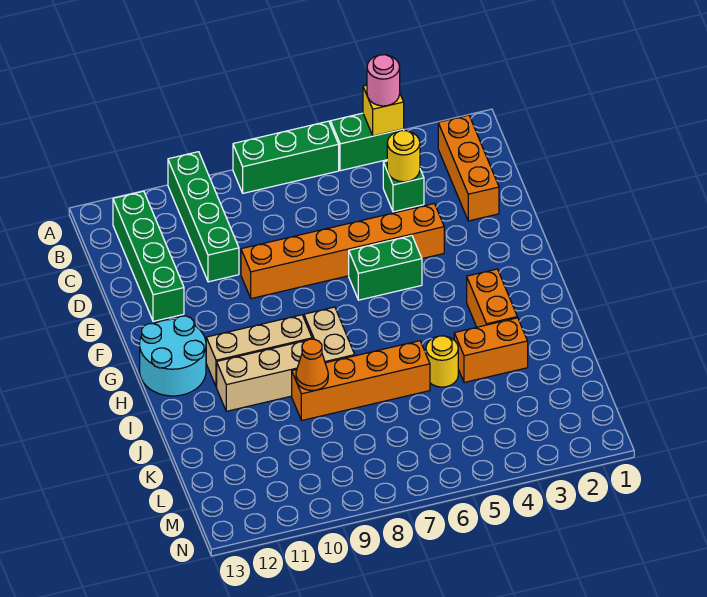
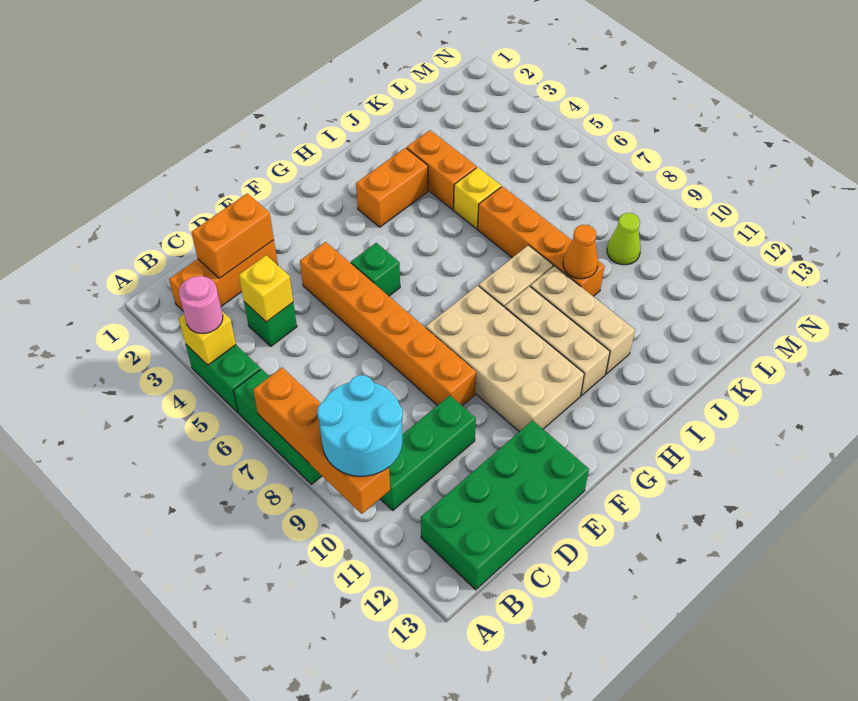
none -> orange 1x4 brick [253,368,390,514]
green 1x4 brick [168,152,239,282] -> green 1x3 brick [380,396,476,510]
green 1x4 brick [113,191,184,321] -> green 2x4 brick [421,420,589,590]
none -> orange 1x2 brick [191,193,274,278]
yellow 1x1 round brick [387,131,420,182] -> yellow 1x1 brick [239,255,293,322]
green 1x2 brick [349,236,422,300] -> green 1x1 brick [351,243,400,296]
none -> tan 2x4 brick [426,285,584,432]
cyan 2x2 round brick [140,316,206,396] -> cyan 2x2 round brick moved to [317,375,403,476]
yellow 1x1 round brick [426,336,458,387] -> yellow 1x1 brick [454,167,501,229]
none -> lime 1x1 cone [607,213,641,265]

